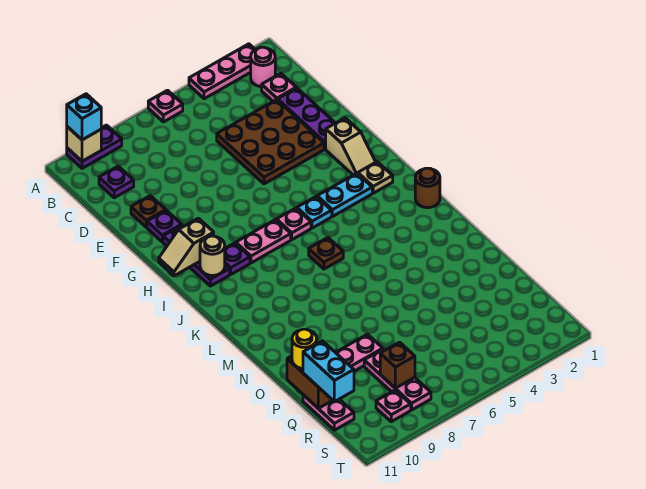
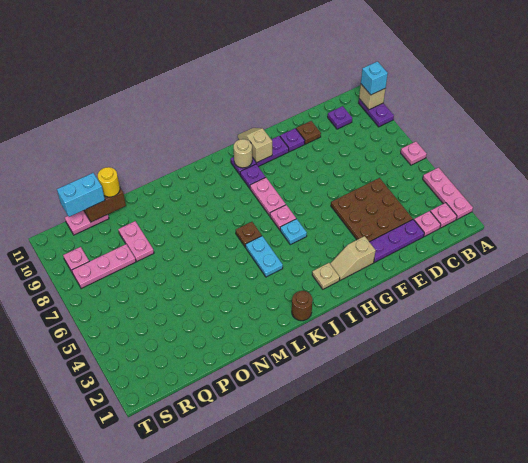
pink 1x1 round brick [251,47,275,87] -> pink 1x1 plate [430,203,457,228]
cyan 1x2 plate [317,173,372,216] -> cyan 1x2 plate moved to [246,236,283,277]
brown 1x1 brick [380,342,415,388] -> none

